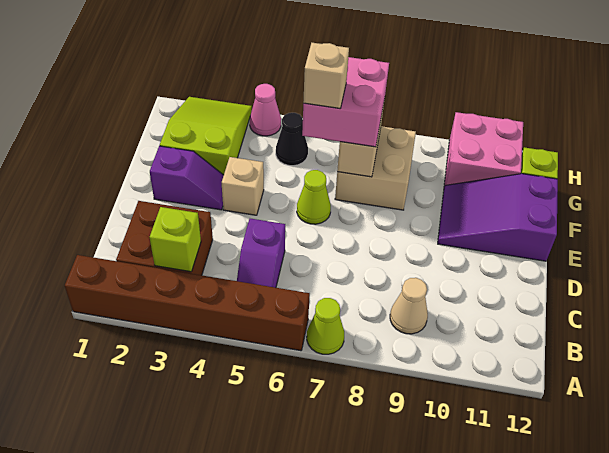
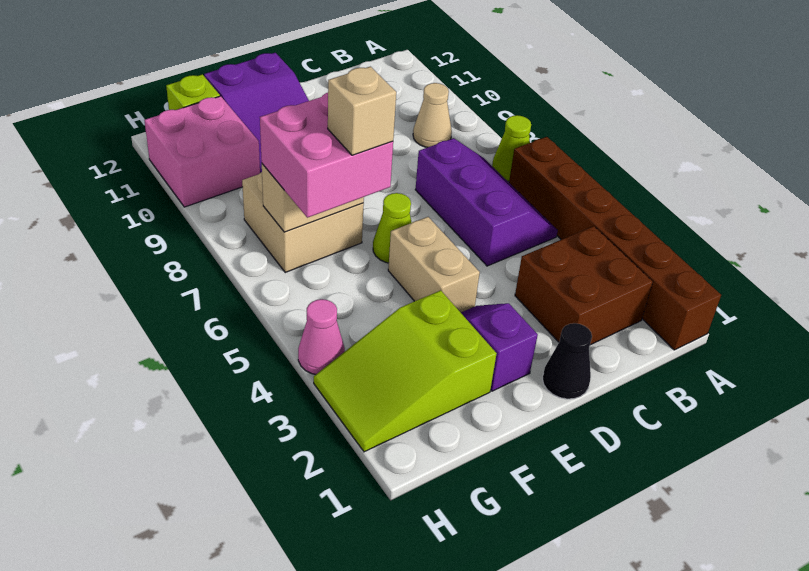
lime 1x1 brick [150,207,201,272] -> none
purple 1x2 slope [237,219,285,288] -> purple 2x3 slope [415,138,558,266]
tan 1x1 brick [222,157,264,215] -> tan 1x2 brick [388,217,480,312]
black 1x1 cone [276,113,308,166] -> black 1x1 cone moved to [543,323,592,399]

